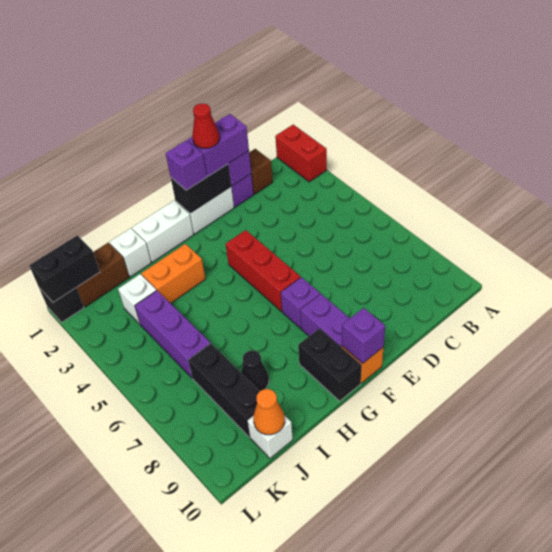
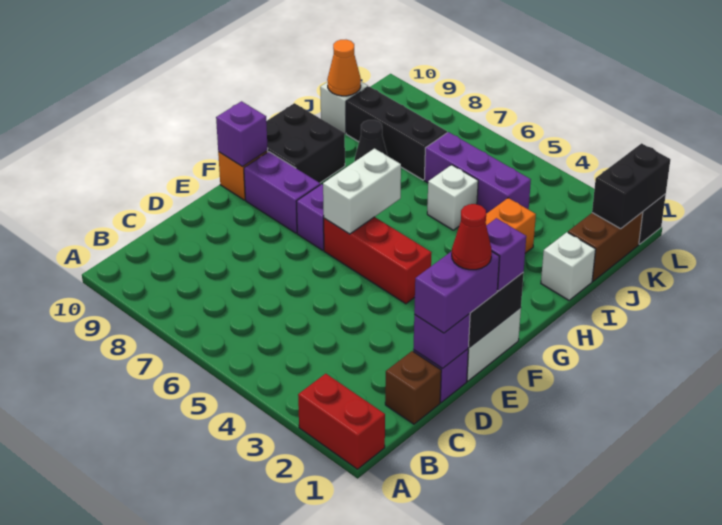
white 1x2 brick [132,201,194,262] -> white 1x2 brick moved to [323,149,401,234]
black 1x2 brick [298,328,361,401] -> black 2x2 brick [266,103,345,183]
white 1x1 brick [118,274,157,324] -> white 1x1 brick moved to [427,165,478,230]

